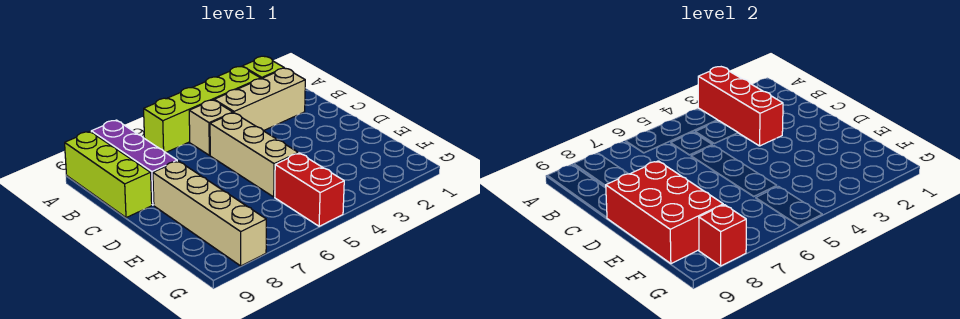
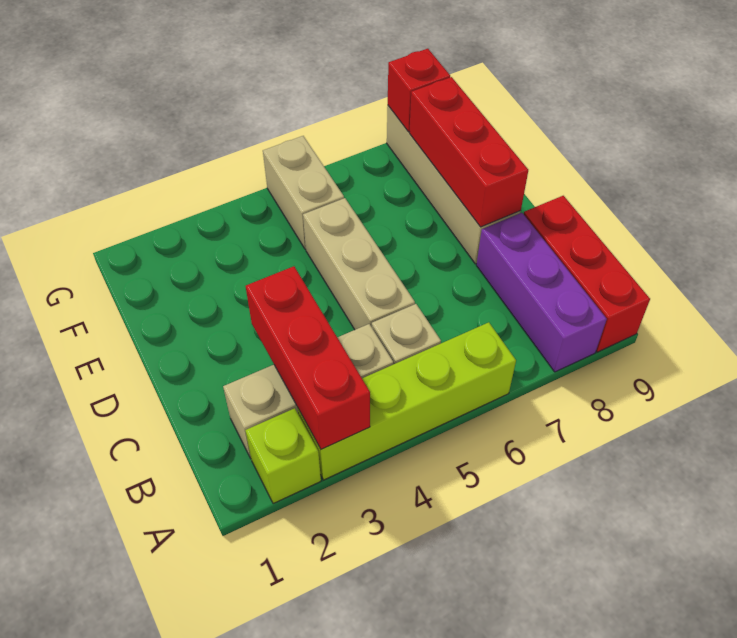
lime 1x3 brick [65,132,152,218] -> red 1x3 brick [524,196,650,352]
red 2x3 brick [606,161,723,264] -> red 1x3 brick [409,77,528,227]
red 1x2 brick [275,153,344,226] -> tan 1x2 brick [263,136,344,249]

